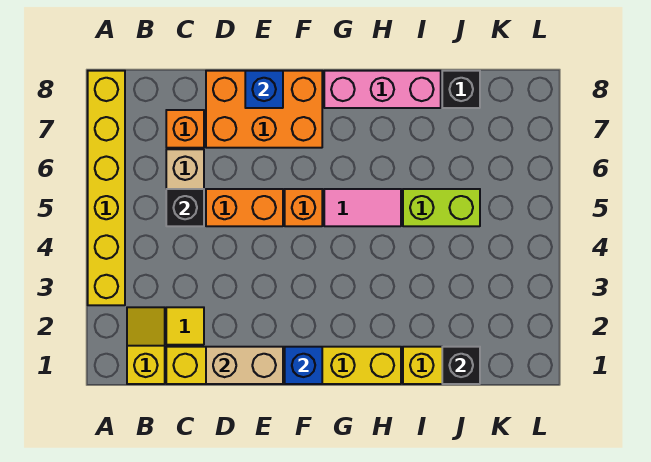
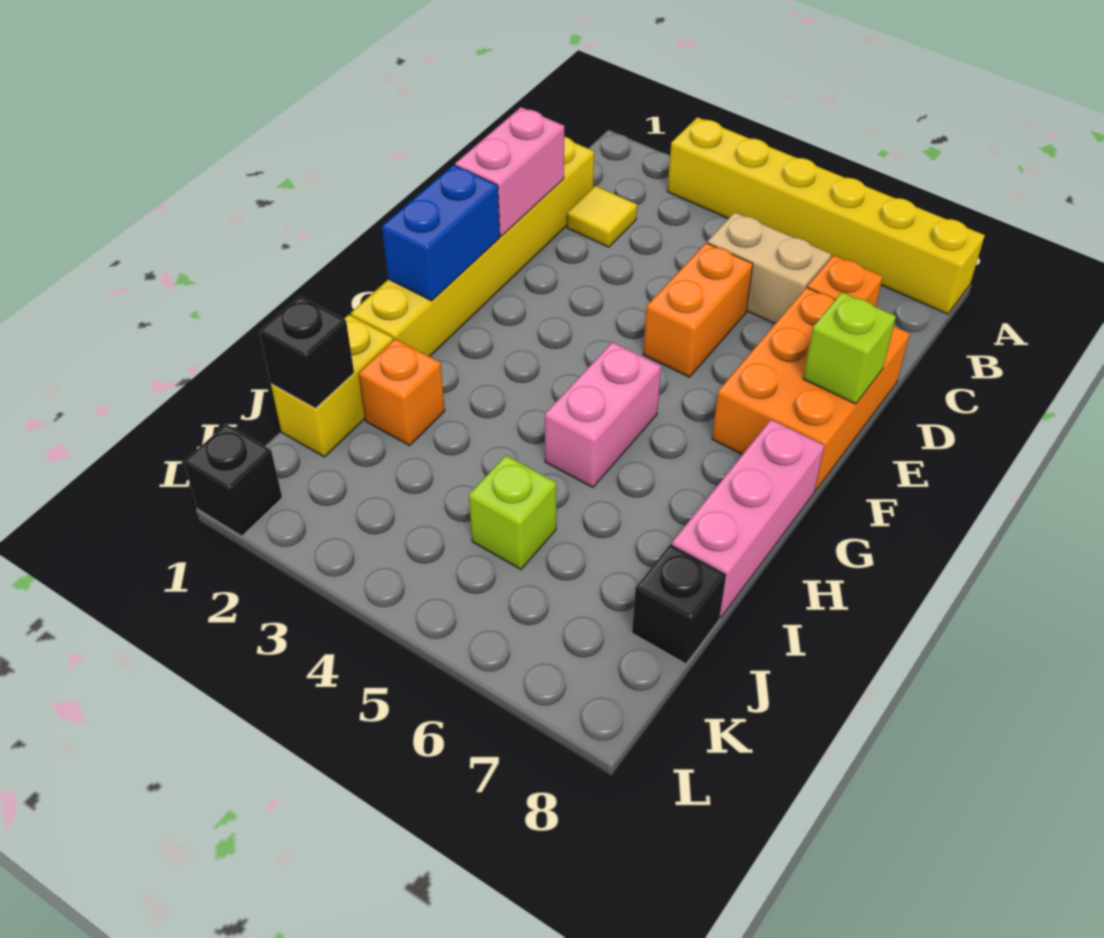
yellow 1x2 slope [127,307,165,384] -> none
black 1x1 brick [166,189,204,226] -> black 1x1 brick moved to [184,424,282,536]
tan 1x2 brick [206,347,283,384] -> pink 1x2 brick [455,107,564,236]
blue 1x1 brick [245,71,283,108] -> lime 1x1 brick [803,292,896,404]
blue 1x1 brick [285,347,322,384] -> blue 1x2 brick [382,165,500,301]
orange 1x1 brick [285,189,322,226] -> orange 1x1 brick moved to [358,339,445,446]
pink 1x2 tile [324,189,401,226] -> pink 1x2 brick [545,342,661,487]
lime 1x2 brick [403,189,480,226] -> lime 1x1 brick [469,456,556,569]

